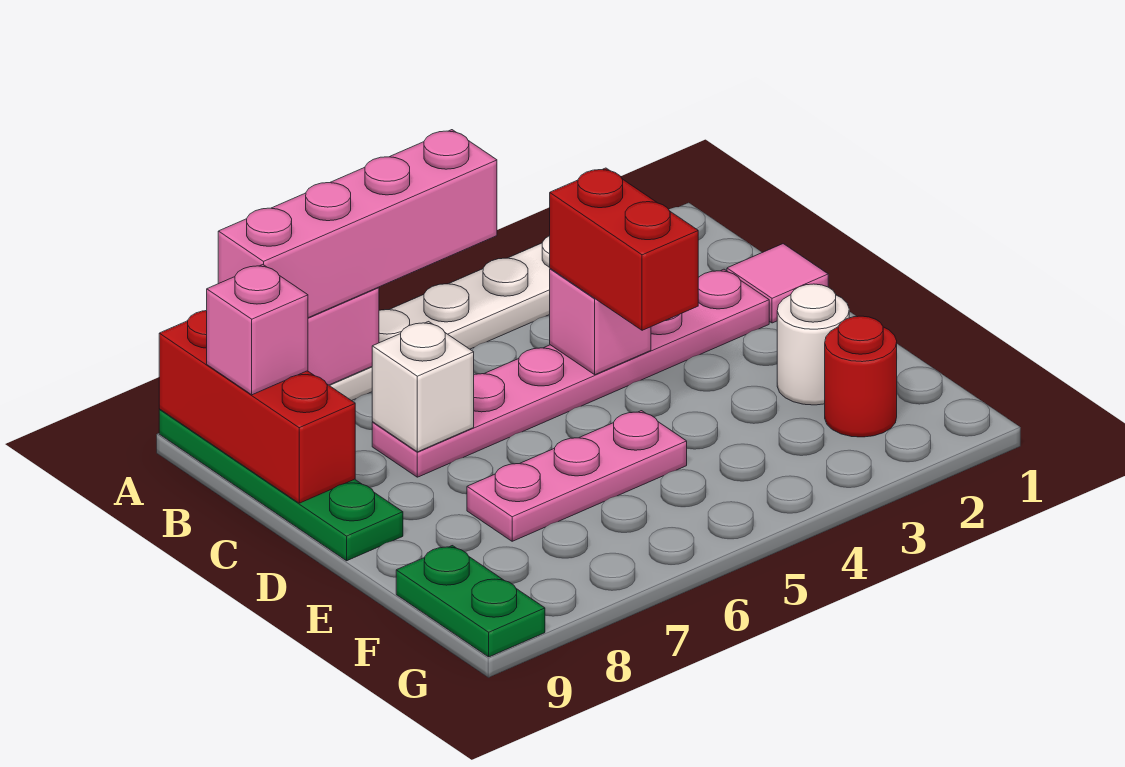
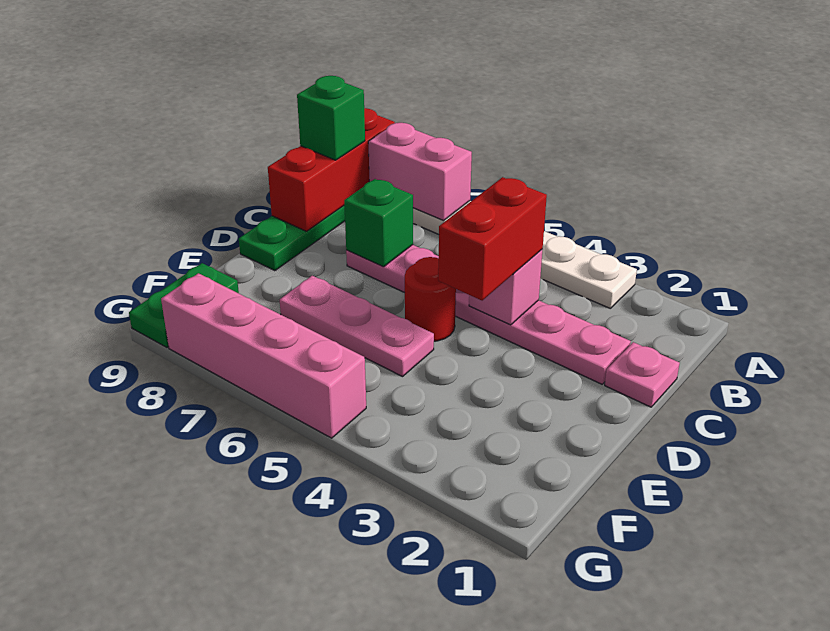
pink 1x4 brick [218,130,497,318] -> pink 1x4 brick moved to [161,273,366,438]
pink 1x1 brick [207,265,308,395] -> green 1x1 brick [297,76,365,160]
pink 1x1 tile [727,244,828,323] -> pink 1x1 plate [605,342,680,407]
white 1x1 brick [372,322,474,452] -> green 1x1 brick [344,179,413,267]
white 1x1 round brick [777,284,849,405] -> none
red 1x1 round brick [825,316,897,437] -> red 1x1 round brick moved to [405,257,456,341]

